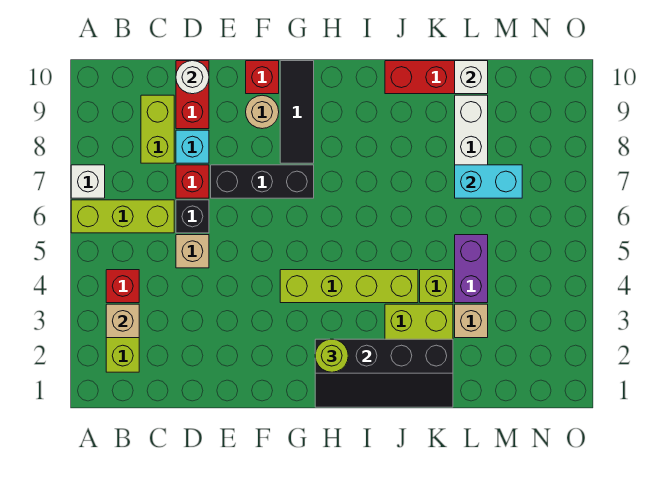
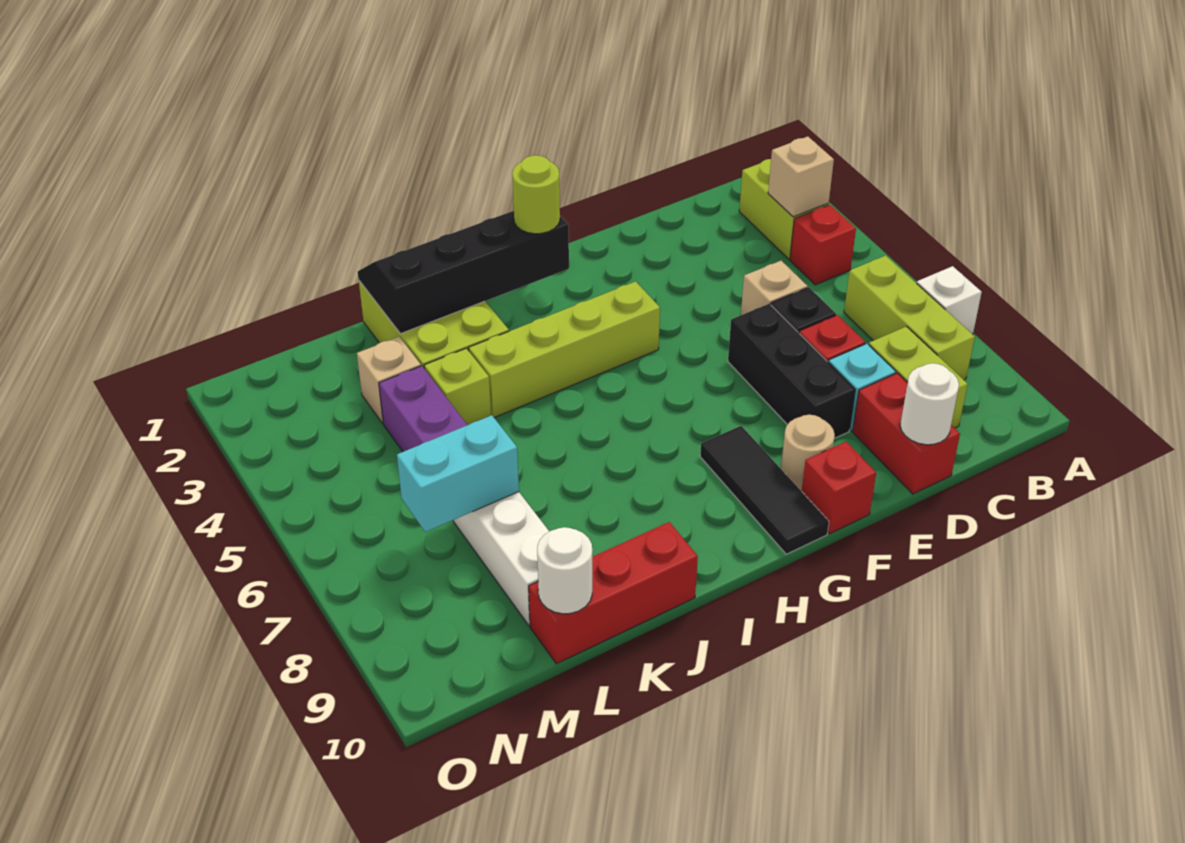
lime 1x3 brick [71,200,174,233] -> lime 1x3 brick turned to [844,256,975,380]
black 1x3 brick [211,165,314,198] -> black 1x3 brick turned to [728,304,855,438]
white 1x1 brick [455,61,488,94] -> white 1x1 round brick [537,527,592,614]

